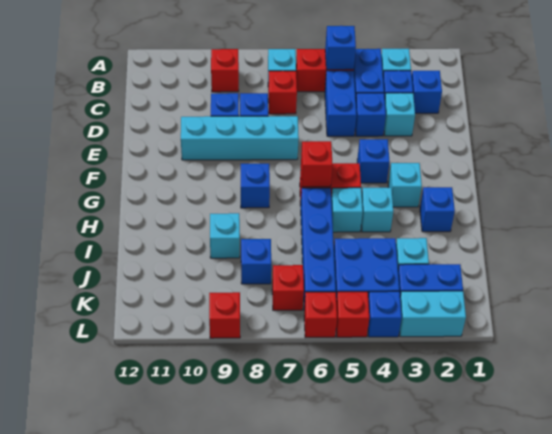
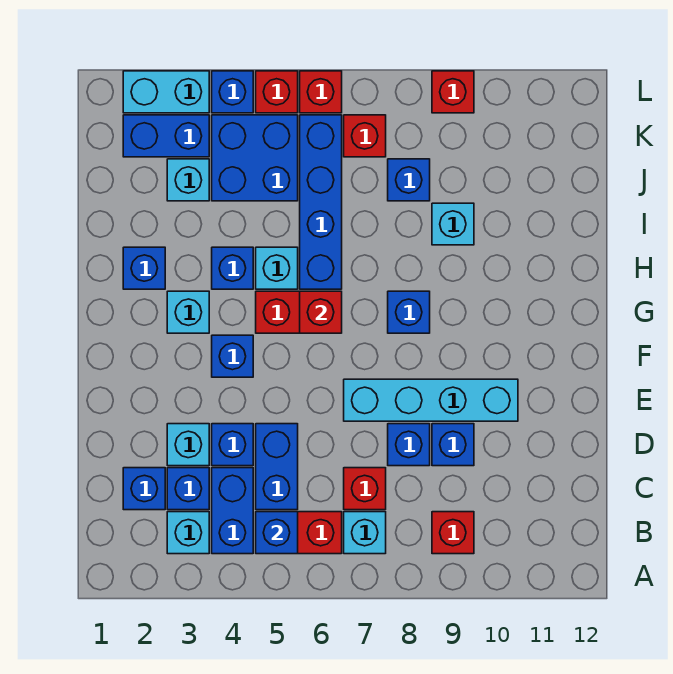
cyan 1x1 brick [361,188,393,232] -> blue 1x1 brick [212,247,253,289]

